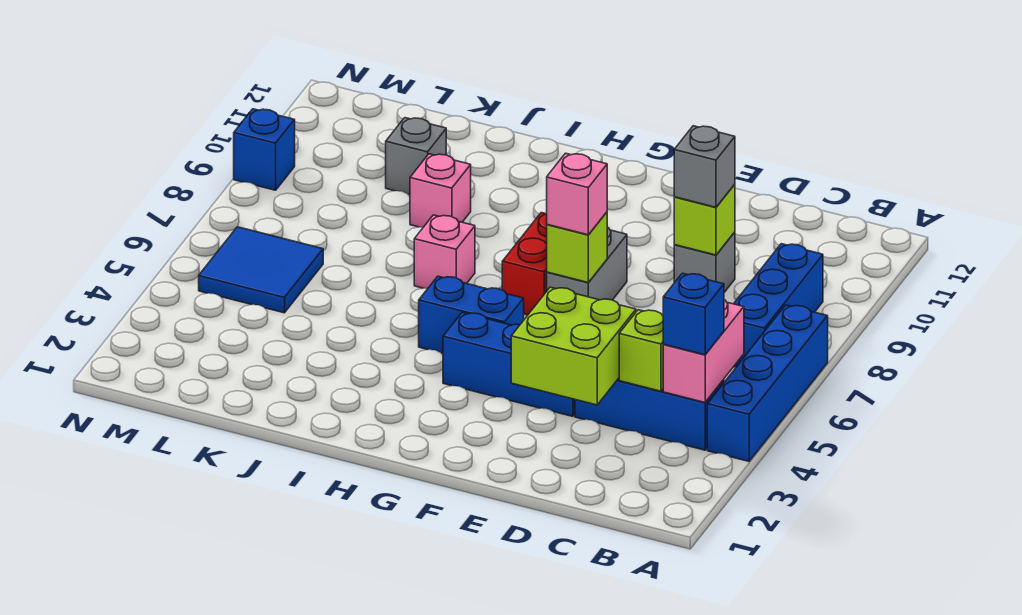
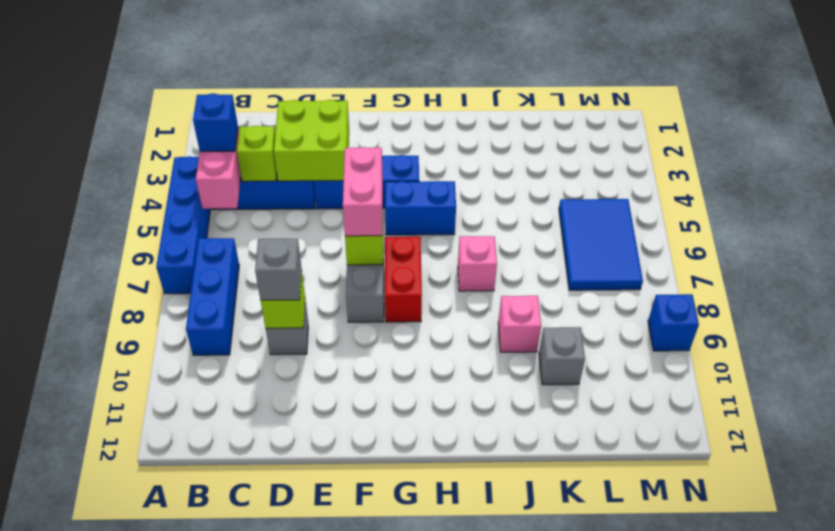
pink 1x1 brick [547,153,607,235] -> pink 1x2 brick [343,147,383,236]
blue 2x2 tile [199,227,323,313] -> blue 2x3 tile [559,199,643,290]

